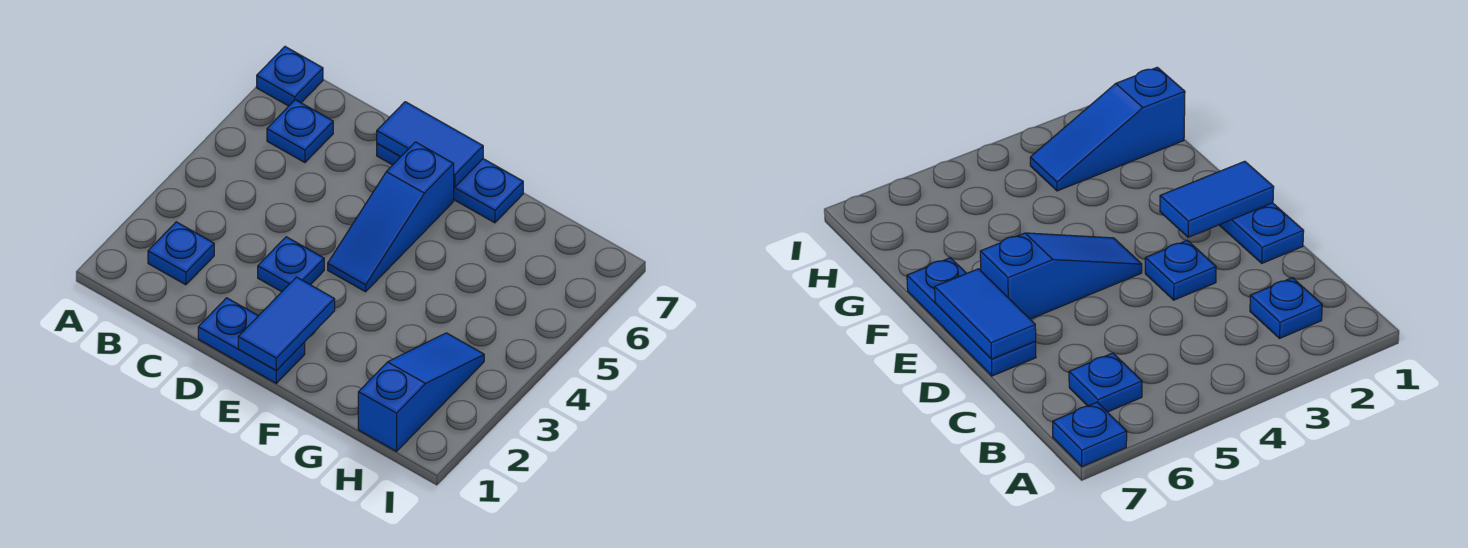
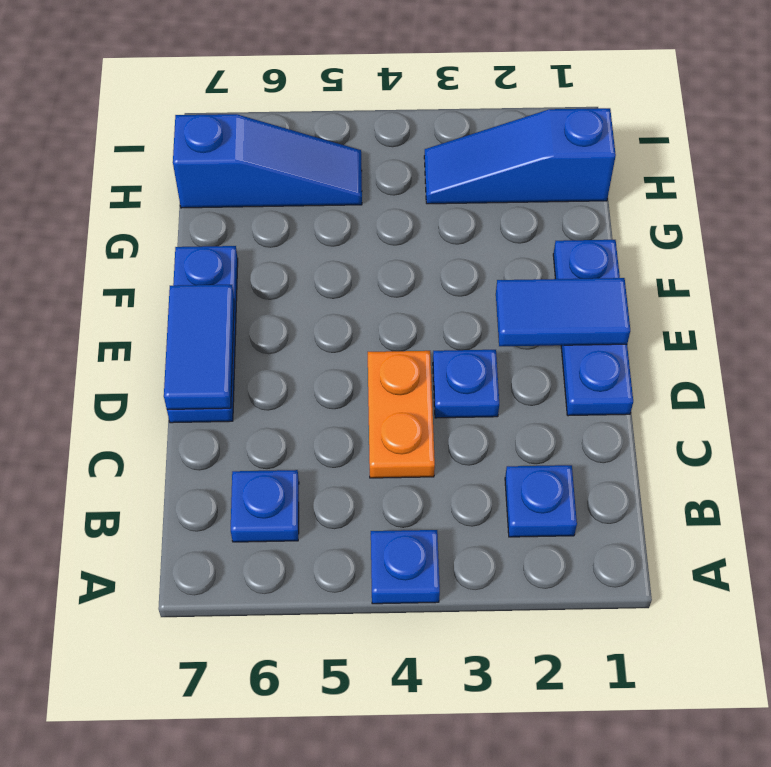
blue 1x1 plate [257,47,323,106] -> blue 1x1 plate moved to [371,530,440,604]
none -> orange 1x2 plate [368,351,435,478]
blue 1x2 plate [198,298,305,383] -> blue 1x3 plate [553,240,633,416]
blue 1x3 slope [328,142,454,292] -> blue 1x3 slope moved to [173,114,362,208]

